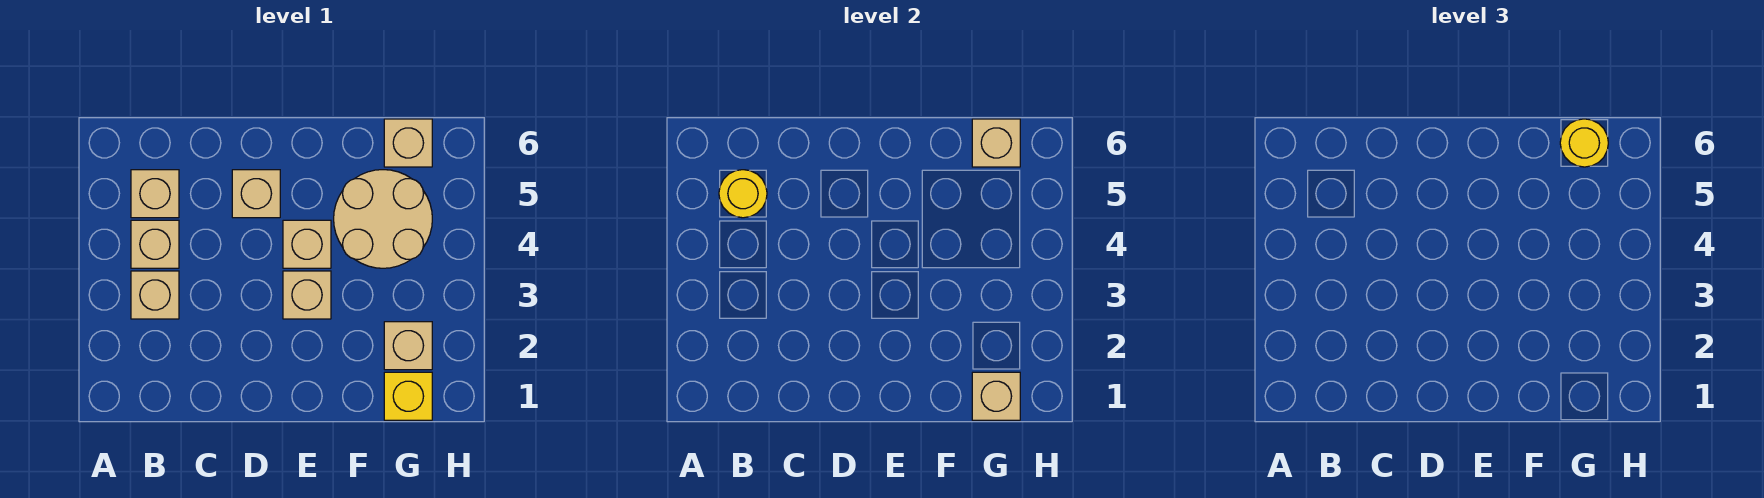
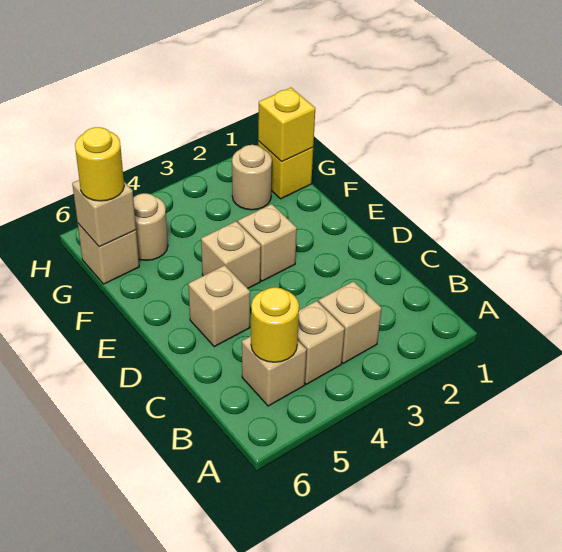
tan 2x2 round brick [334,170,432,268] -> tan 1x1 round brick [133,193,168,261]
tan 1x1 brick [972,372,1020,420] -> yellow 1x1 brick [258,88,315,162]
tan 1x1 brick [384,322,432,370] -> tan 1x1 round brick [232,145,272,210]

